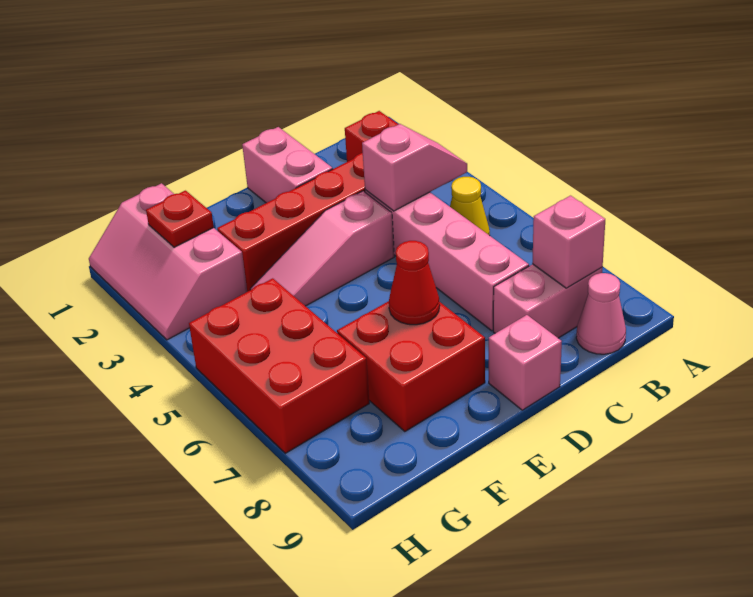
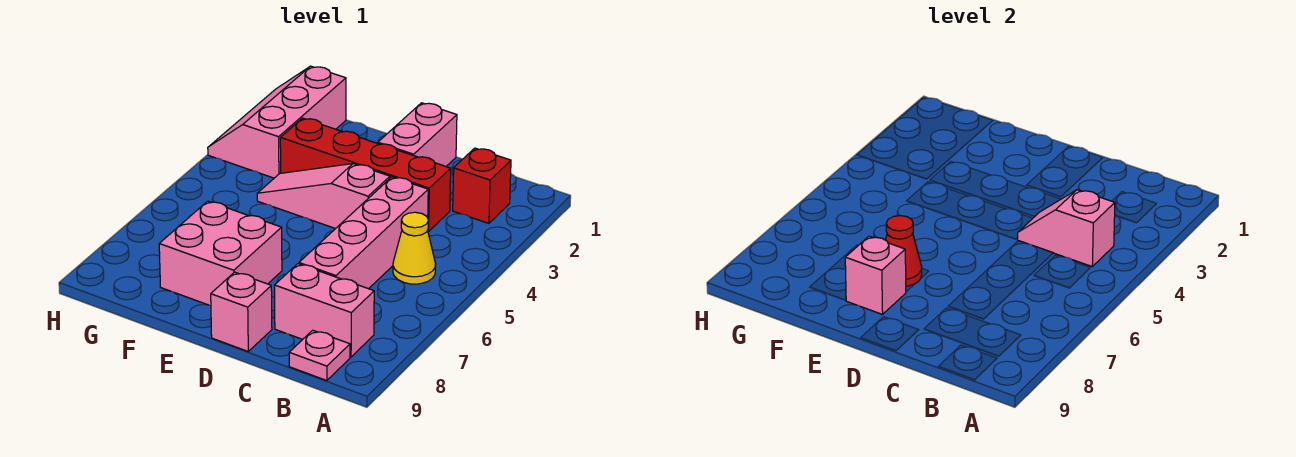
pink 1x2 slope [362,124,467,211] -> pink 1x2 slope turned to [1017,190,1115,266]
pink 1x1 brick [532,196,605,288] -> pink 1x1 brick moved to [845,236,906,314]
pink 1x1 cone [576,273,626,354] -> pink 1x1 plate [289,330,350,381]
red 2x2 brick [337,301,485,432] -> pink 2x2 brick [159,201,282,306]
red 1x1 plate [146,191,214,247] -> none
red 2x3 brick [189,278,369,453] -> none

